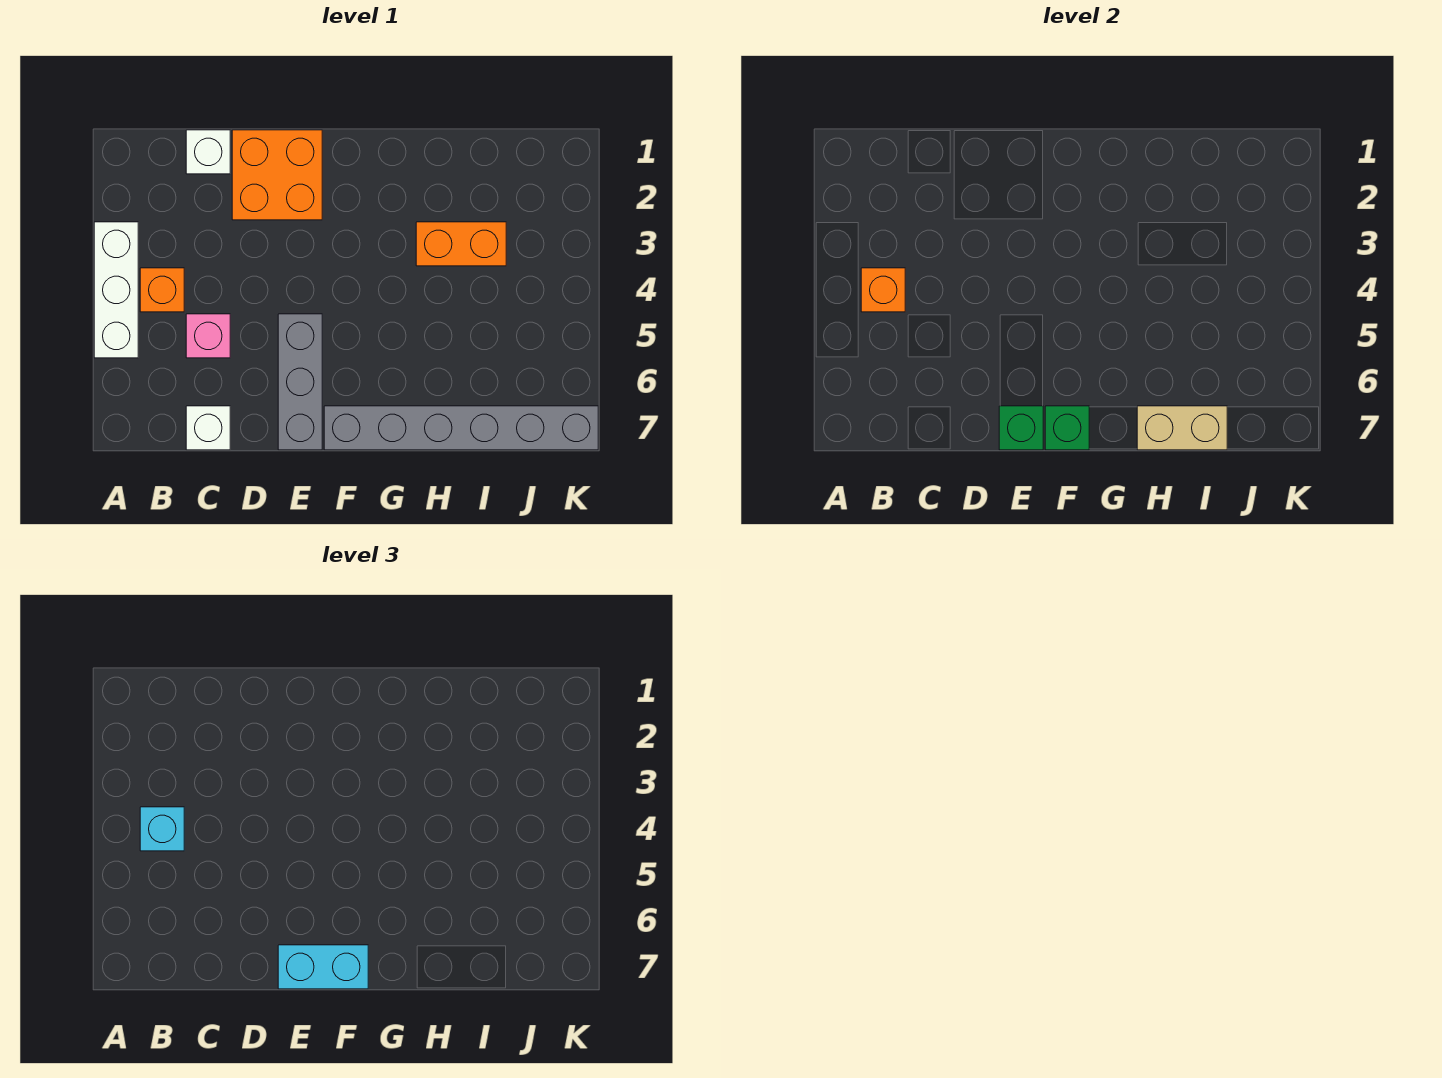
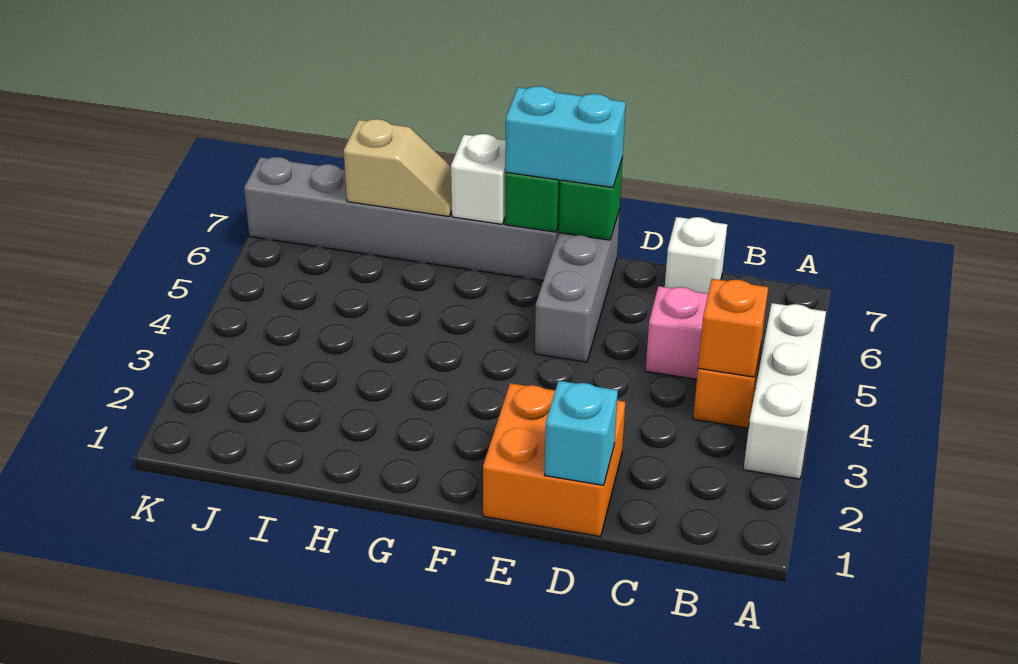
cyan 1x1 brick [140,807,184,851] -> cyan 1x1 brick moved to [544,381,618,485]
white 1x1 brick [186,130,230,174] -> white 1x1 brick moved to [451,134,506,224]
orange 1x2 brick [416,222,506,266] -> none
tan 1x2 brick [1137,406,1227,450] -> tan 1x2 slope [344,119,452,217]

